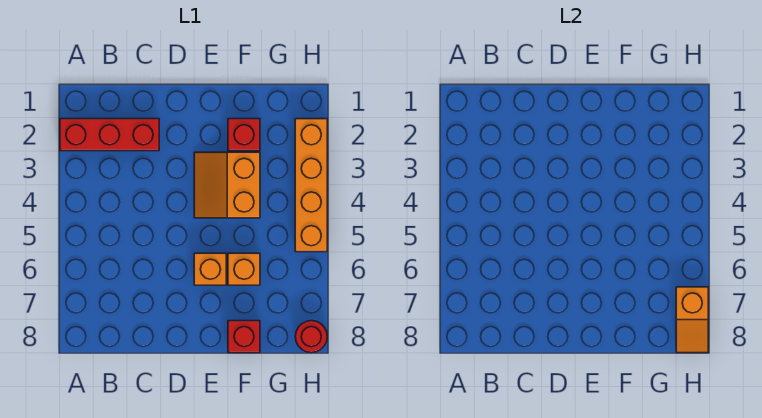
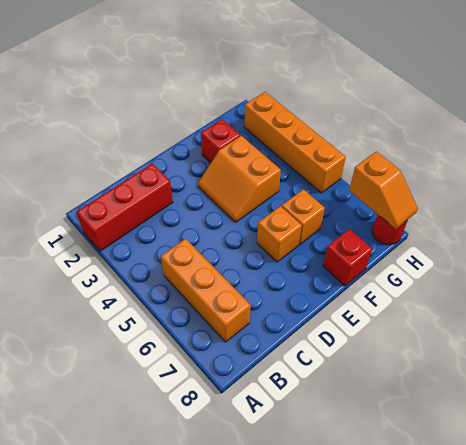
none -> orange 1x3 brick [161,239,251,342]

